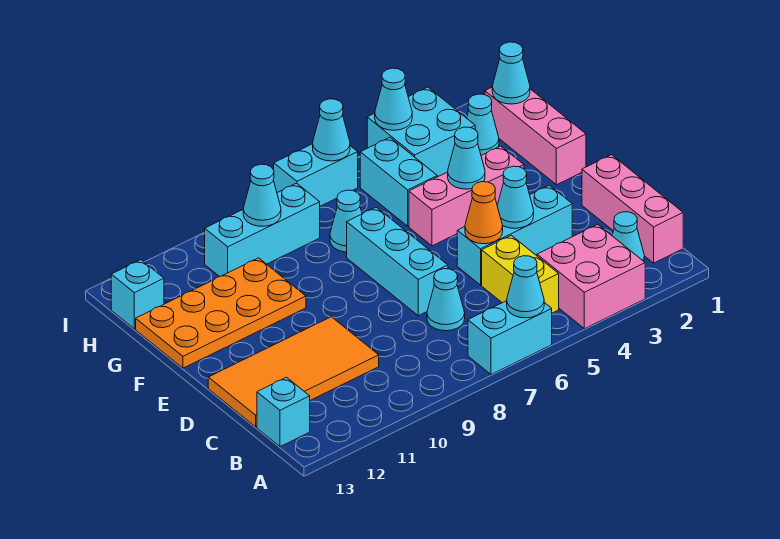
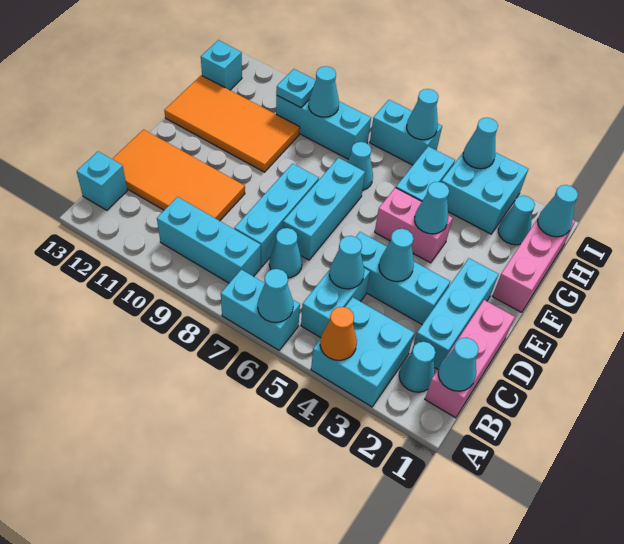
pink 2x2 brick [537,224,645,329] -> cyan 2x2 brick [311,297,414,407]
none -> cyan 1x1 cone [438,338,479,391]
yellow 1x2 brick [482,235,559,313] -> cyan 1x2 brick [301,268,370,338]
none -> cyan 1x3 brick [157,197,261,283]
none -> cyan 1x3 brick [411,258,499,369]
none -> cyan 1x1 cone [329,236,364,289]
none -> cyan 1x3 brick [234,164,319,267]
orange 1x1 cone [465,182,503,244] -> orange 1x1 cone moved to [320,307,357,360]
pink 1x3 brick [409,146,524,246] -> pink 1x2 brick [375,188,453,263]
orange 2x4 plate [136,258,306,368] -> orange 2x4 tile [164,75,300,172]
none -> cyan 1x1 plate [276,69,316,108]

